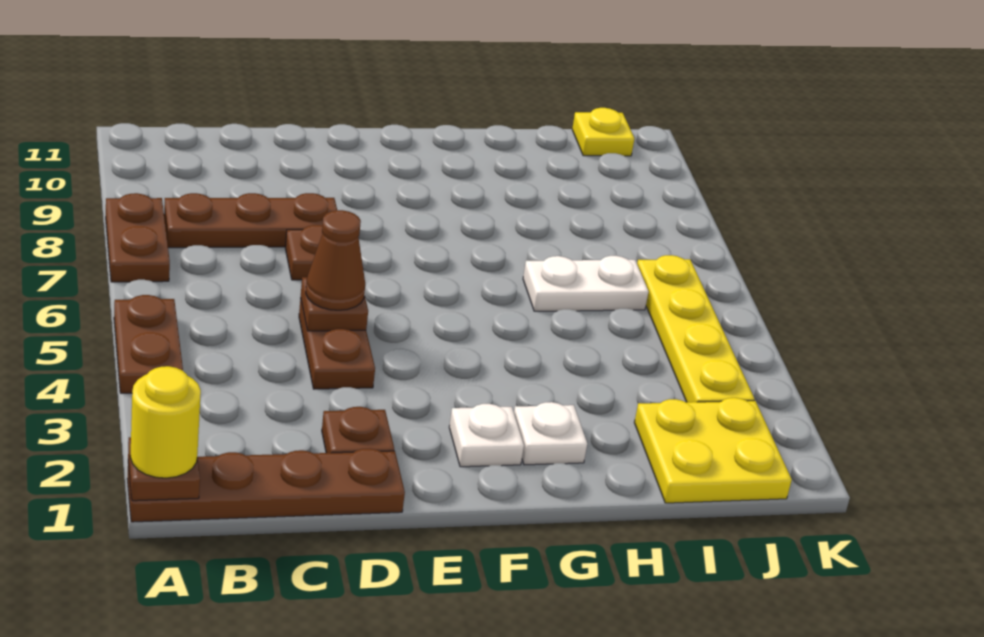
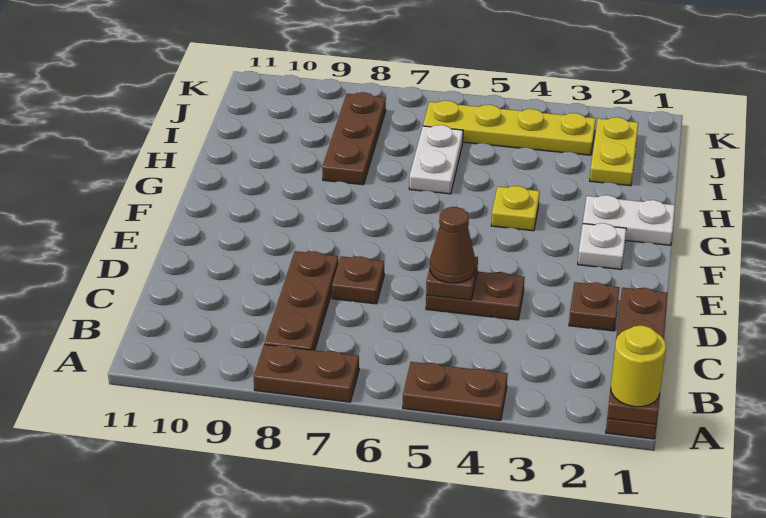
white 1x1 plate [514,402,587,465] -> white 1x2 plate [583,195,675,245]
none -> brown 1x3 plate [322,92,386,185]
yellow 2x2 plate [634,398,792,503] -> yellow 1x2 plate [590,117,638,186]
yellow 1x1 plate [572,108,635,156] -> yellow 1x1 plate moved to [491,186,540,231]

